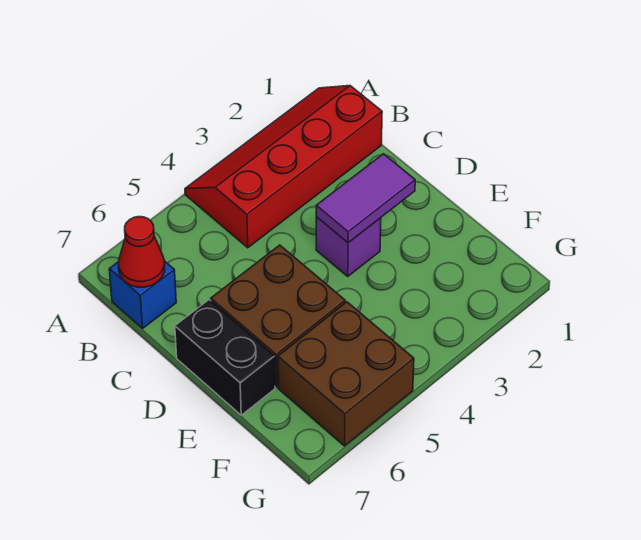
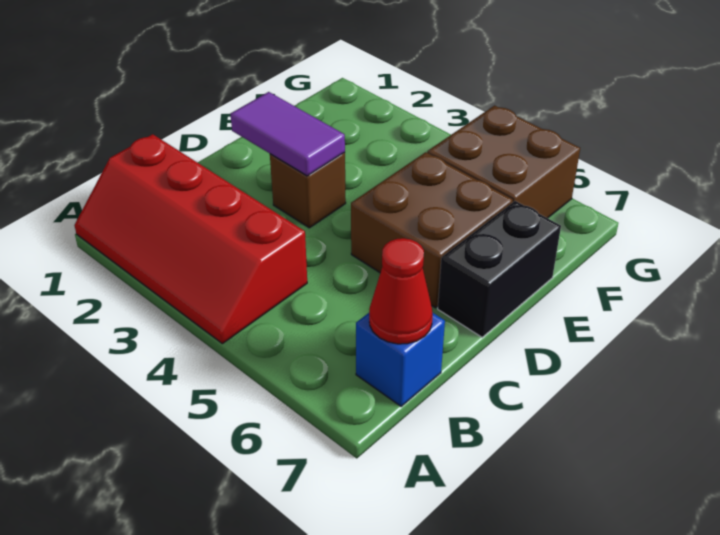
purple 1x1 brick [316,217,381,276] -> brown 1x1 brick [270,152,346,228]

